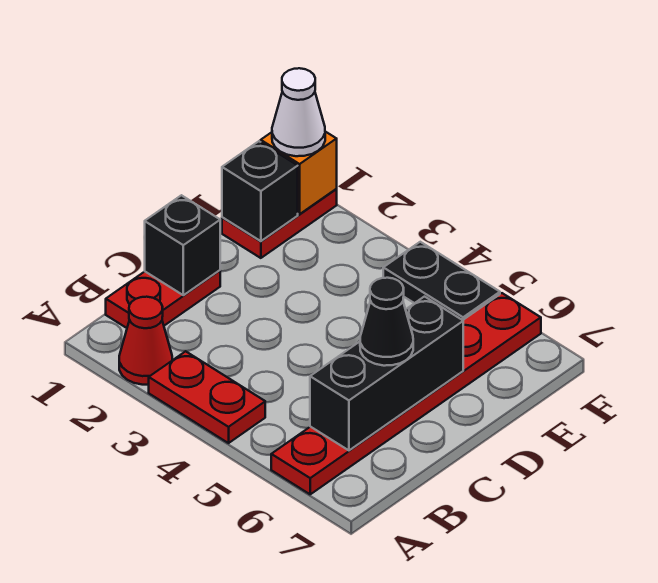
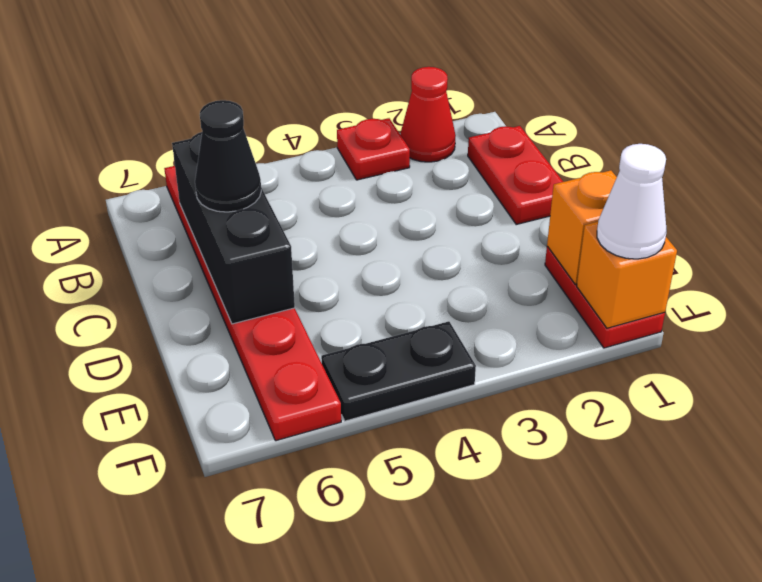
red 1x2 plate [149,351,265,443] -> red 1x1 plate [337,118,410,180]
black 1x1 brick [145,195,220,295] -> none
black 1x1 brick [222,141,298,241] -> orange 1x1 brick [547,170,617,284]

